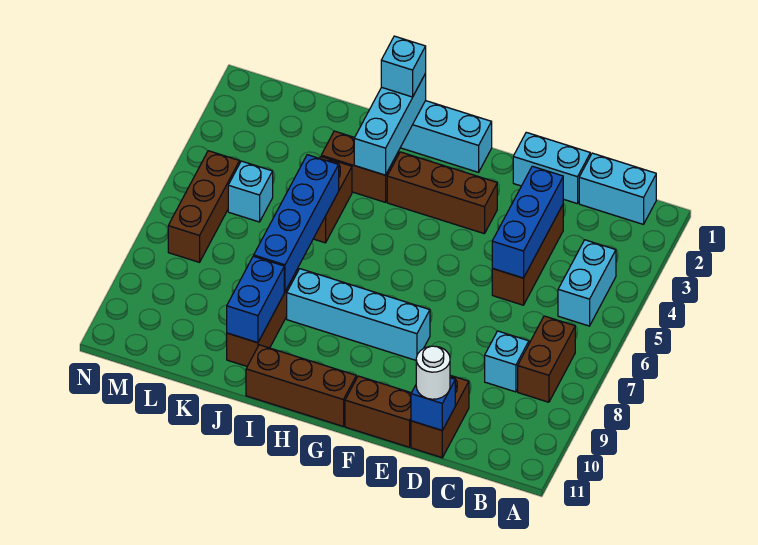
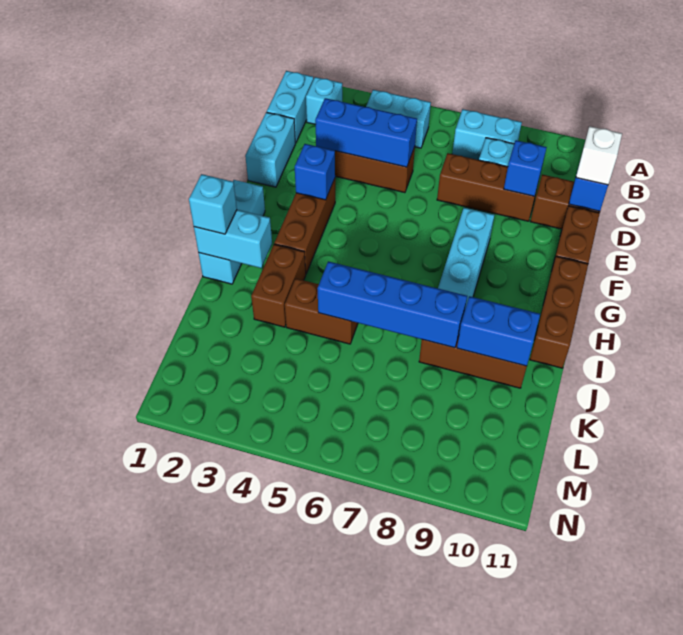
brown 1x2 brick [518,316,575,402] -> cyan 1x2 brick [452,109,522,160]
none -> blue 1x1 brick [504,140,547,196]
white 1x1 round brick [416,346,450,399] -> white 1x1 brick [576,126,622,185]
none -> blue 1x1 brick [295,144,335,200]
cyan 1x3 brick [354,74,426,175] -> cyan 1x2 brick [194,210,272,268]
cyan 1x1 brick [228,161,273,222] -> cyan 1x1 brick moved to [306,77,342,124]
brown 1x3 brick [168,151,240,262] -> brown 1x3 brick moved to [437,153,539,221]

